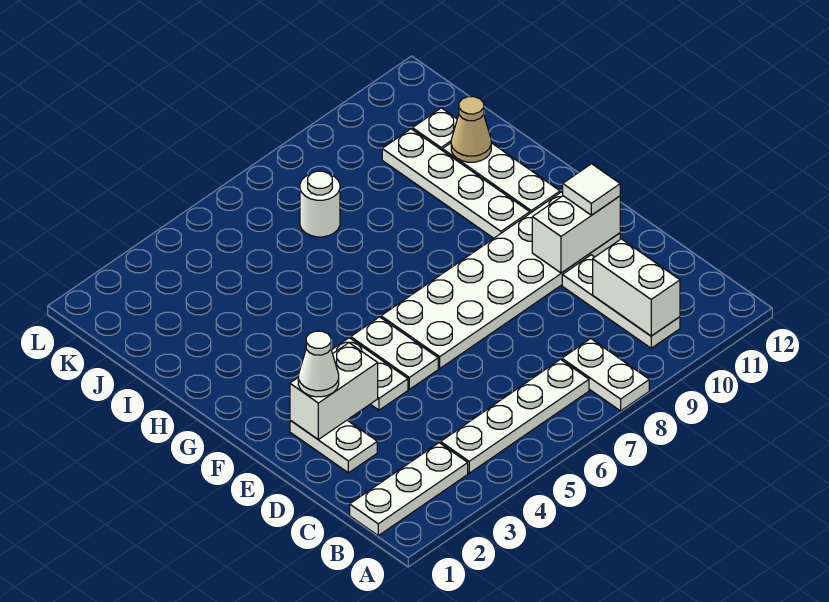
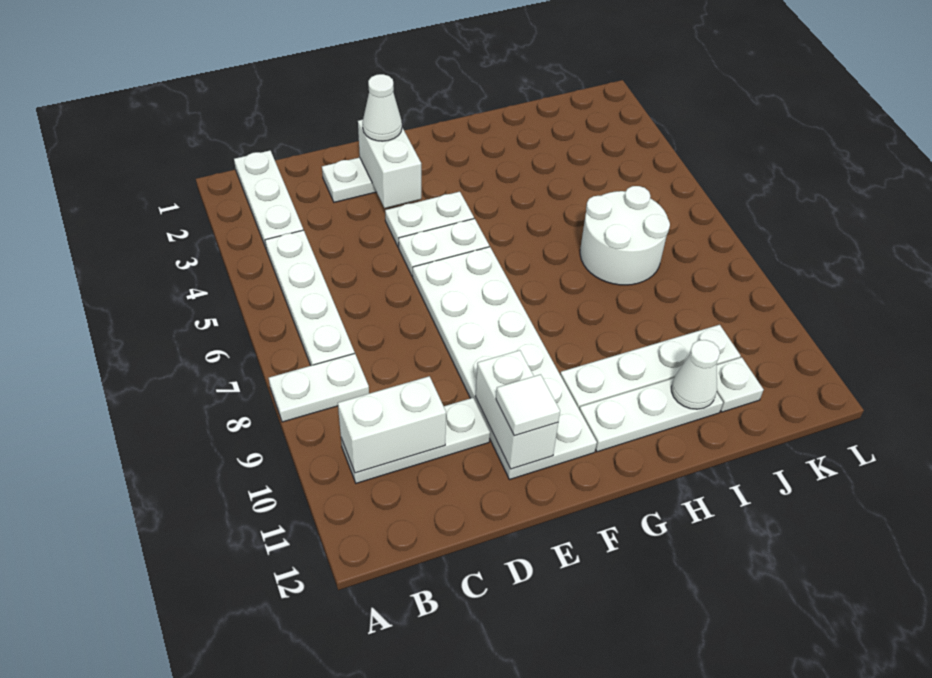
tan 1x1 cone [451,97,491,162] -> white 1x1 cone [671,340,720,409]
white 1x1 round brick [300,171,340,237] -> white 2x2 round brick [580,186,670,285]

